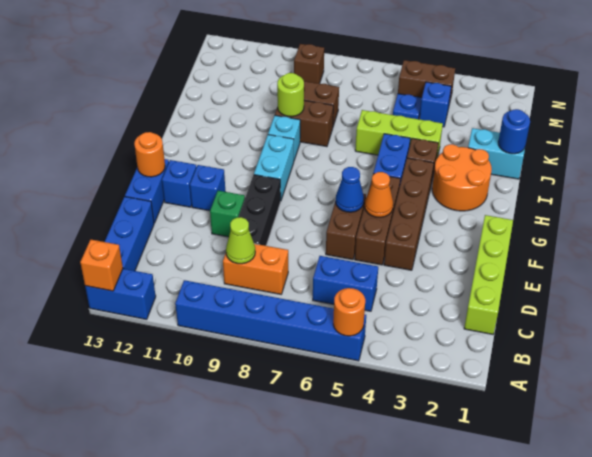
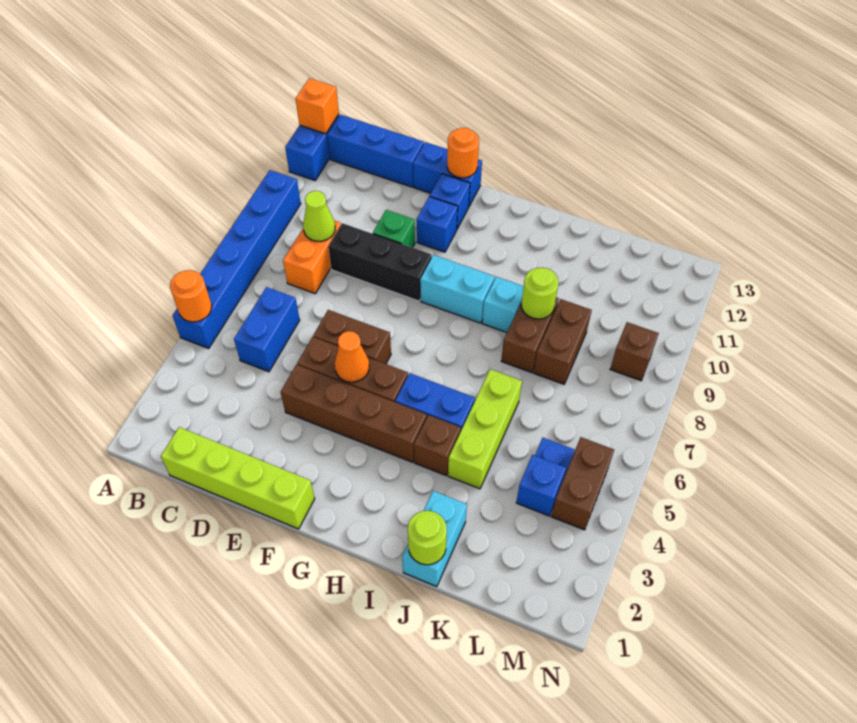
blue 1x1 cone [336,167,364,212] -> none
orange 2x2 round brick [432,144,492,211] -> none
blue 1x1 round brick [498,109,530,154] -> lime 1x1 round brick [408,511,447,565]

